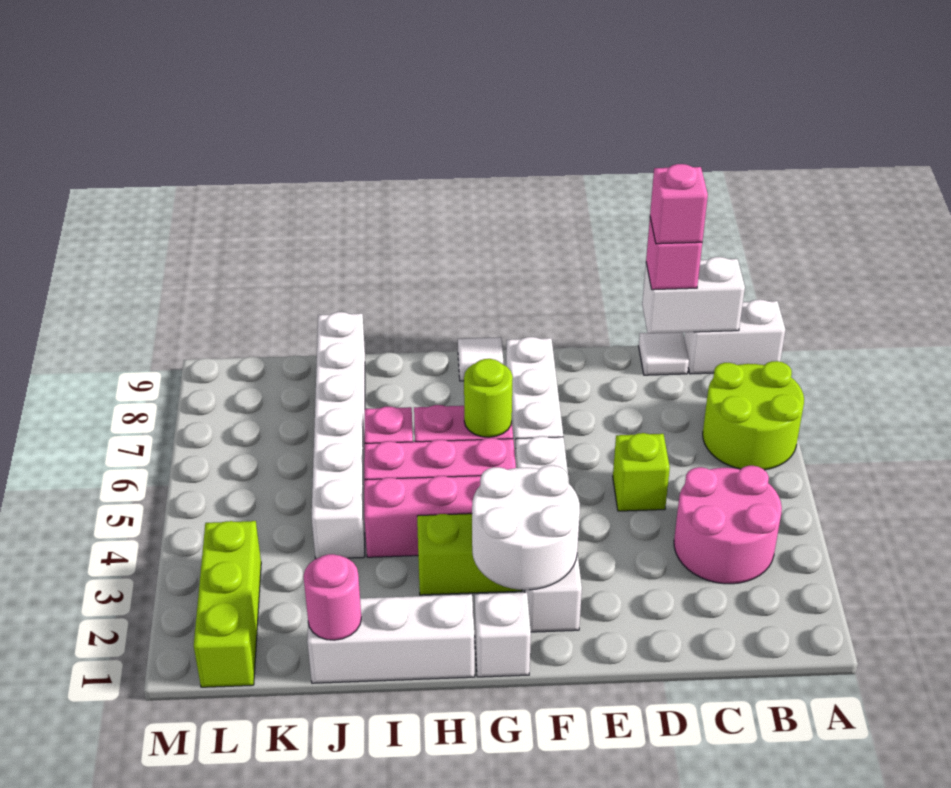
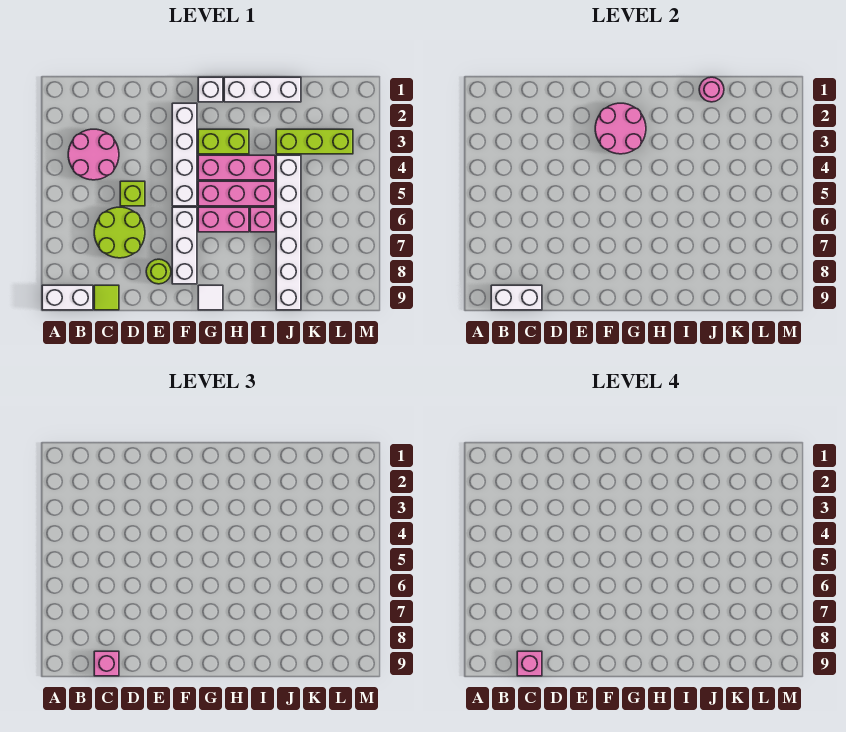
lime 2x2 round brick [703,361,804,470] -> lime 2x2 round brick moved to [94,207,145,258]
white 1x1 tile [639,332,689,375] -> lime 1x1 tile [94,285,119,310]
white 2x2 round brick [472,465,580,590] -> pink 2x2 round brick [595,103,646,154]
lime 1x1 round brick [464,359,513,437] -> lime 1x1 round brick moved to [146,259,171,284]
lime 1x3 brick [194,521,261,687] -> lime 1x3 brick turned to [276,129,353,154]

